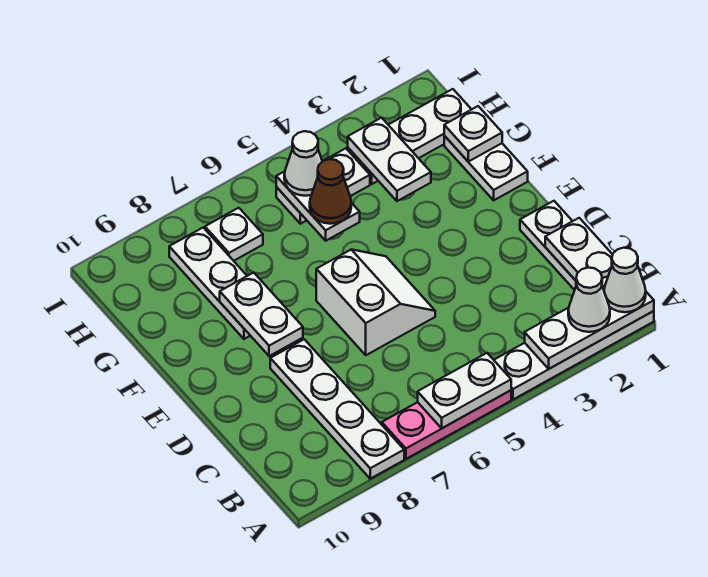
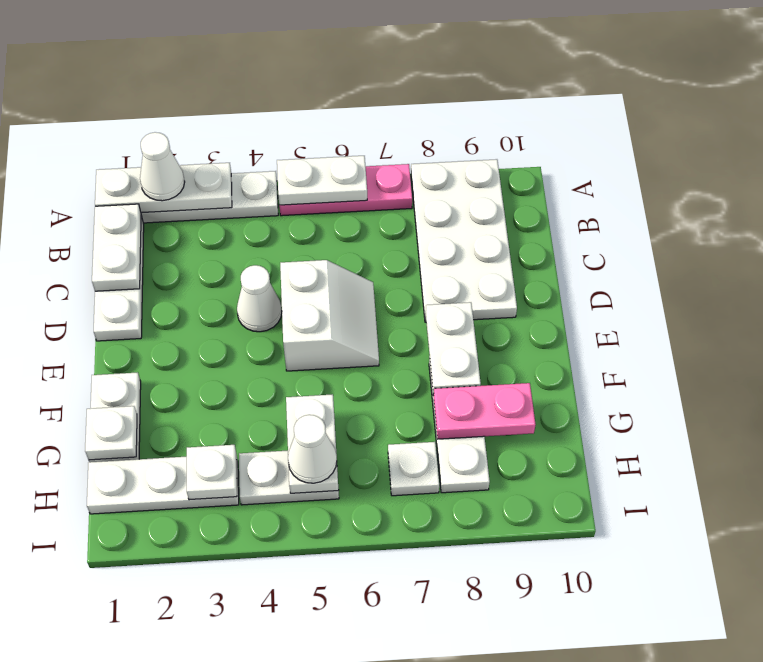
white 1x1 cone [604,248,646,312] -> white 1x1 cone moved to [237,265,282,332]
white 1x4 plate [270,339,404,479] -> white 2x4 plate [411,159,517,322]
white 2x2 slope [316,250,435,355] -> white 2x2 slope turned to [280,260,379,371]
white 1x2 plate [348,118,431,201] -> white 1x1 plate [187,445,237,500]
brown 1x1 cone [310,159,351,224] -> none
none -> pink 1x2 plate [433,383,536,439]

